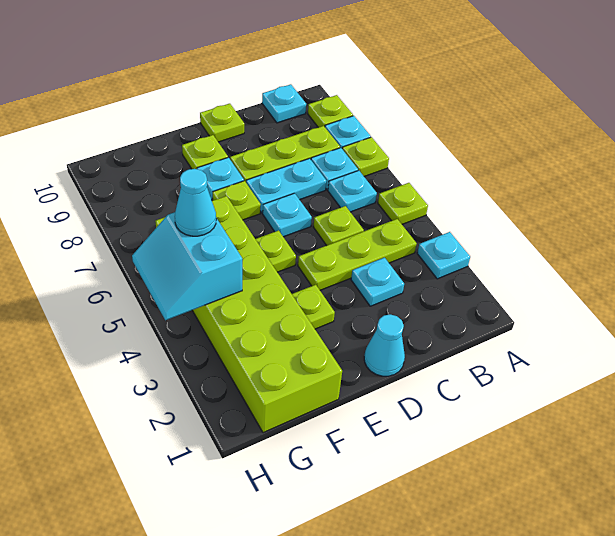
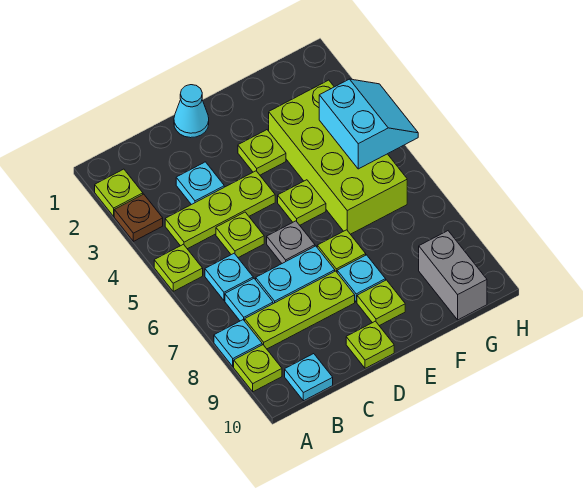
cyan 1x1 plate [417,232,470,279] -> brown 1x1 plate [114,194,163,241]
lime 1x1 plate [342,137,389,176] -> lime 1x1 plate moved to [95,169,143,216]
cyan 1x1 plate [263,193,312,237] -> grey 1x1 plate [267,221,315,263]
lime 2x6 brick [155,196,342,433] -> lime 2x4 brick [269,80,407,234]
cyan 1x1 cone [175,169,216,236] -> none
none -> grey 1x2 brick [419,231,487,320]

